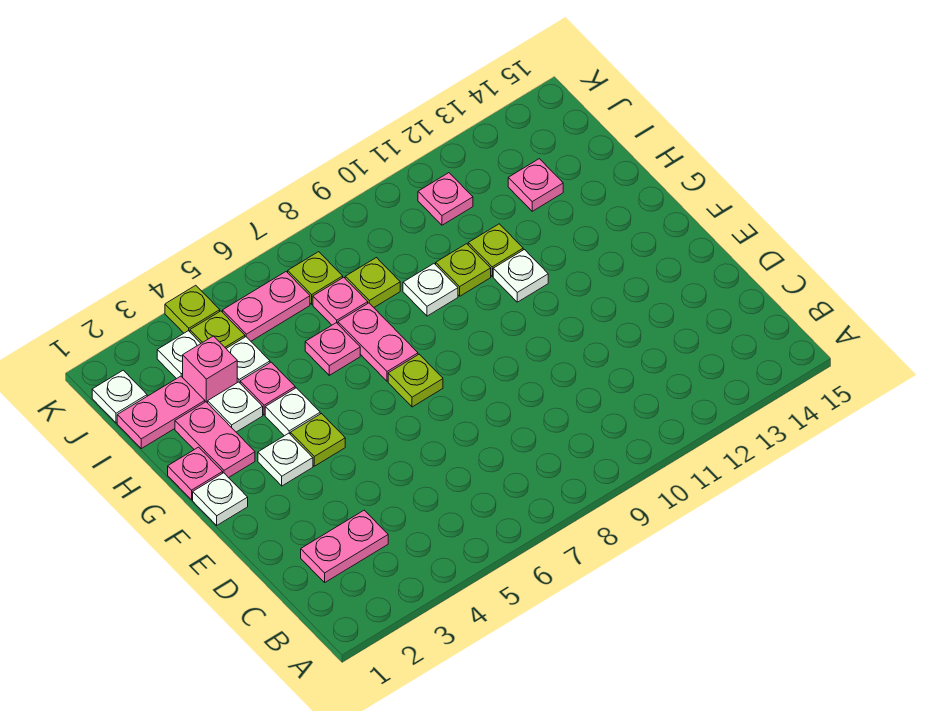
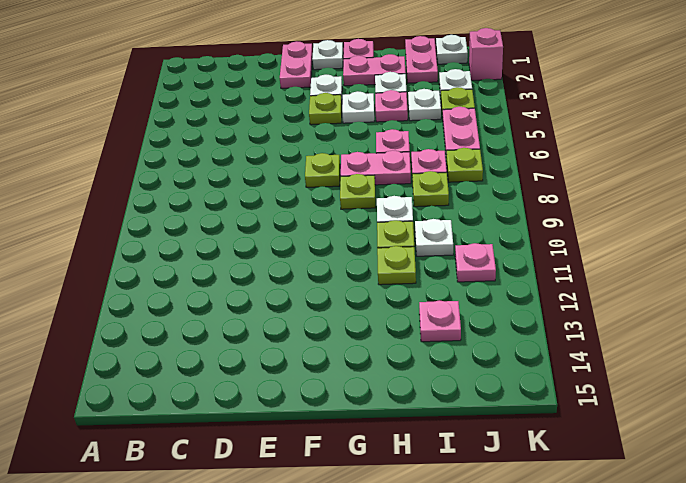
pink 1x2 plate [301,510,388,582] -> pink 1x2 plate moved to [280,41,313,88]
white 1x1 plate [493,250,548,302] -> white 1x1 plate moved to [415,219,453,256]
pink 1x1 brick [183,336,237,403] -> pink 1x1 brick moved to [469,28,503,81]
lime 1x1 plate [165,285,220,333] -> lime 1x1 plate moved to [340,174,375,209]

